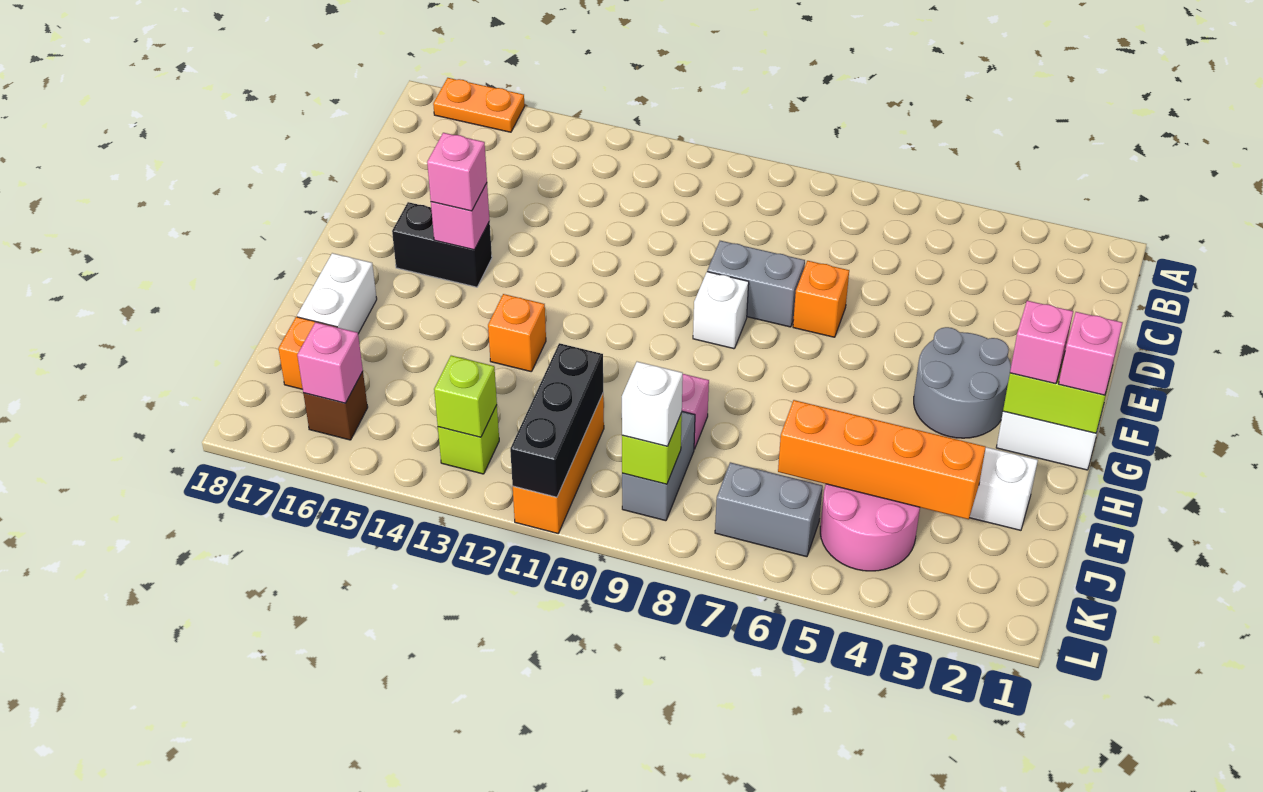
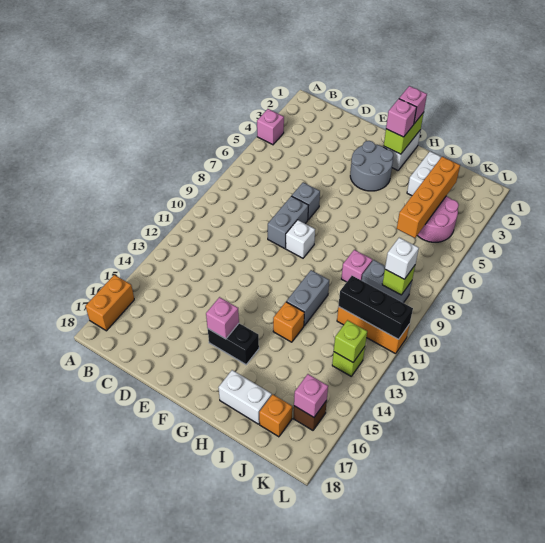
orange 1x2 plate [433,78,525,132] -> orange 1x2 brick [85,275,134,331]
orange 1x1 brick [793,261,849,337] -> grey 1x1 brick [292,182,320,220]
black 1x2 brick [392,202,492,287] -> black 1x2 brick turned to [208,323,259,365]
pink 1x1 brick [427,133,487,211] -> pink 1x1 brick moved to [257,109,284,145]
grey 1x2 brick [715,462,823,557] -> grey 1x2 brick moved to [286,270,329,326]

